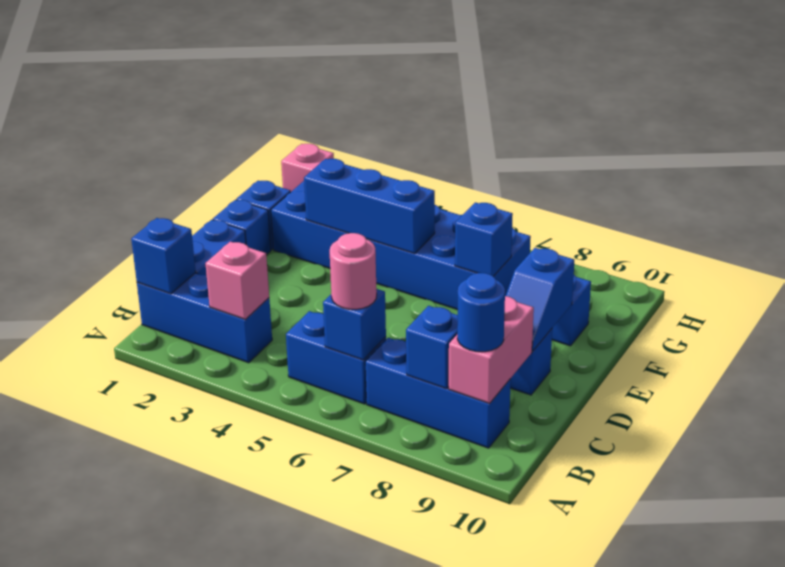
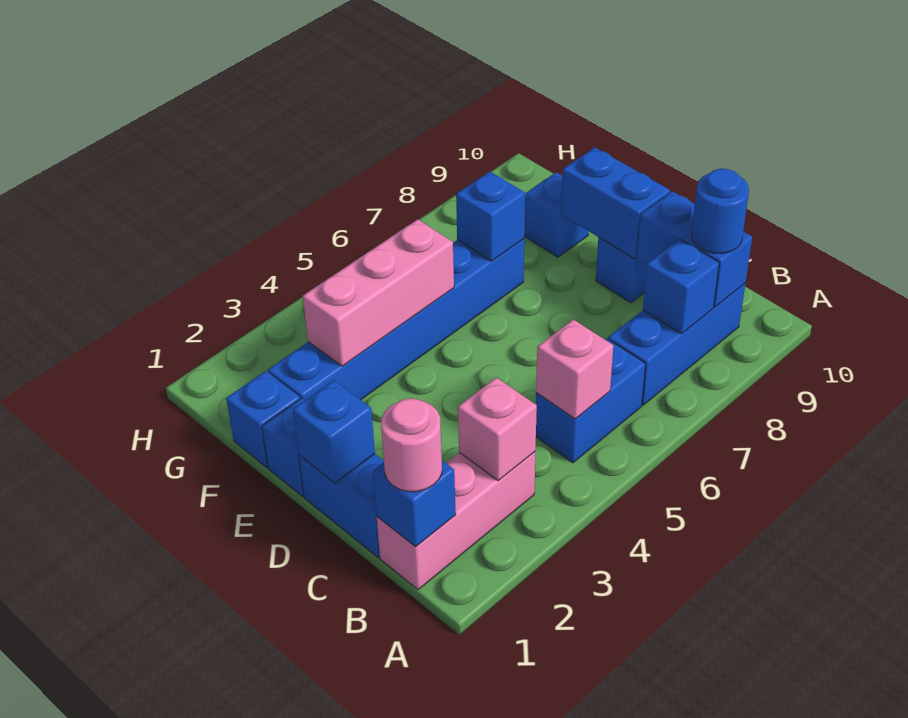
blue 1x3 brick [137,273,272,363] -> pink 1x3 brick [377,452,535,590]
blue 1x1 brick [323,289,386,360] -> blue 1x1 brick moved to [293,380,375,483]
pink 1x1 round brick [330,233,377,309] -> pink 1x1 round brick moved to [381,398,442,492]
pink 1x2 brick [449,296,534,403] -> blue 1x2 brick [637,191,752,307]
blue 1x2 slope [506,248,574,351] -> blue 1x2 brick [561,147,670,259]
blue 2x6 brick [271,181,531,310] -> blue 1x6 brick [268,239,524,400]
blue 1x3 brick [304,159,435,253] -> pink 1x3 brick [303,219,454,366]
pink 1x1 brick [281,144,334,192] -> pink 1x1 brick moved to [536,319,613,419]

